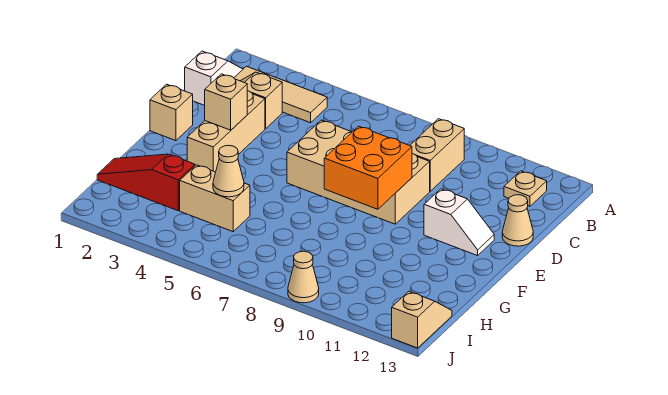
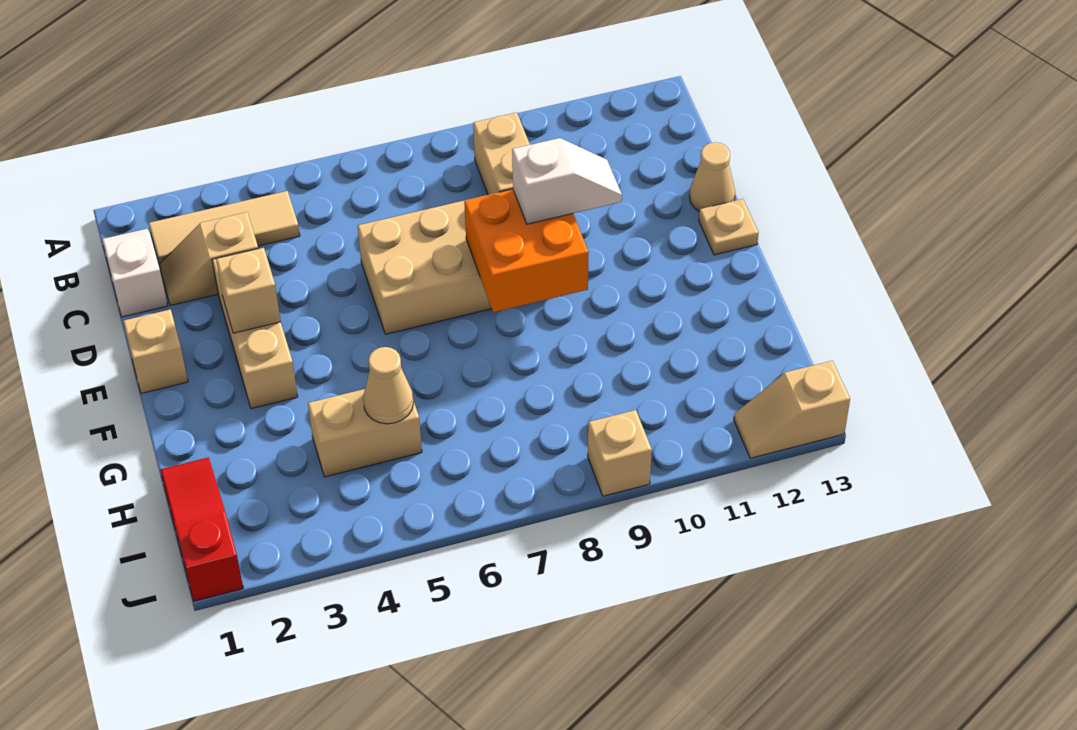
tan 1x1 plate [504,171,547,206] -> tan 1x1 plate moved to [699,199,759,255]
white 1x2 slope [424,189,494,256] -> white 1x2 slope moved to [512,138,622,224]
red 1x3 slope [97,154,195,211] -> red 1x3 slope turned to [160,458,243,601]
tan 1x2 slope [392,291,452,348] -> tan 1x2 slope turned to [734,361,850,458]
tan 1x1 cone [288,251,319,303] -> tan 1x1 brick [588,410,652,496]

